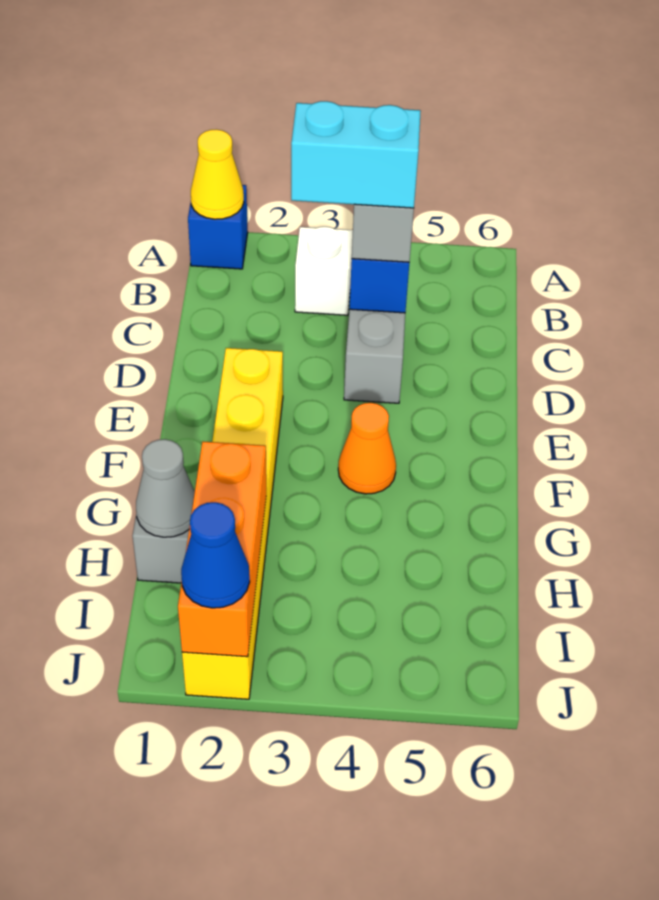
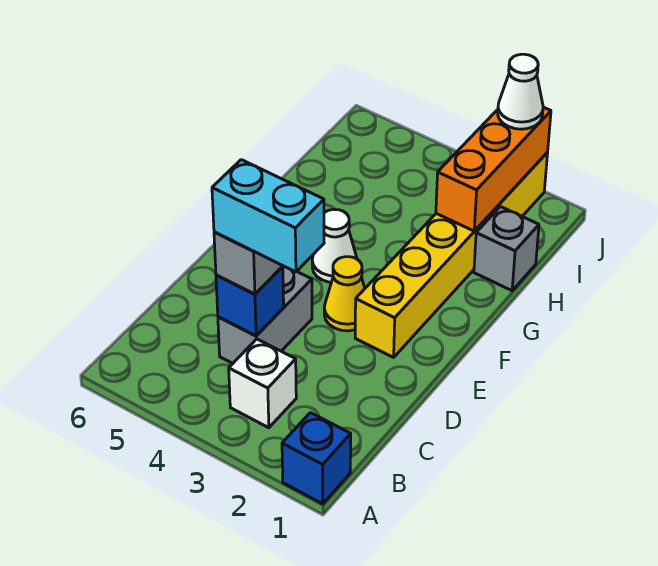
yellow 1x1 cone [191,129,244,219] -> yellow 1x1 cone moved to [324,257,365,331]
orange 1x1 cone [338,403,396,494] -> white 1x1 cone [312,209,357,282]
grey 1x1 cone [136,439,195,537] -> none
blue 1x1 cone [181,502,250,608] -> white 1x1 cone [498,54,543,129]

